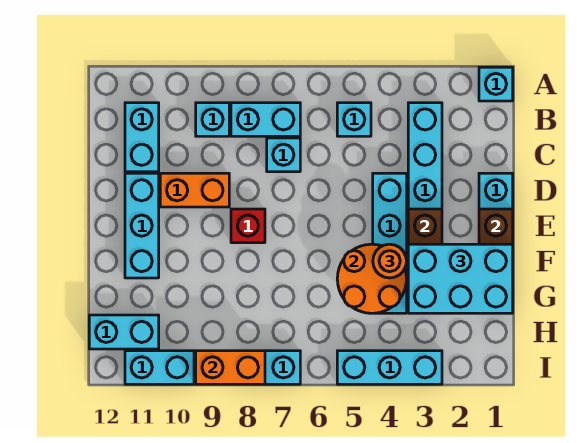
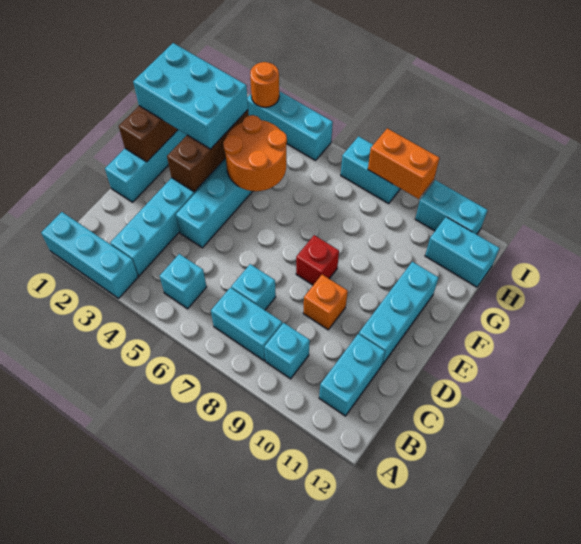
cyan 1x1 brick [479,67,513,101] -> cyan 1x3 brick [41,212,138,298]
orange 1x2 brick [160,173,229,207] -> orange 1x1 brick [303,275,348,330]
orange 1x1 round brick [373,244,407,278] -> orange 1x1 round brick moved to [250,62,279,107]

